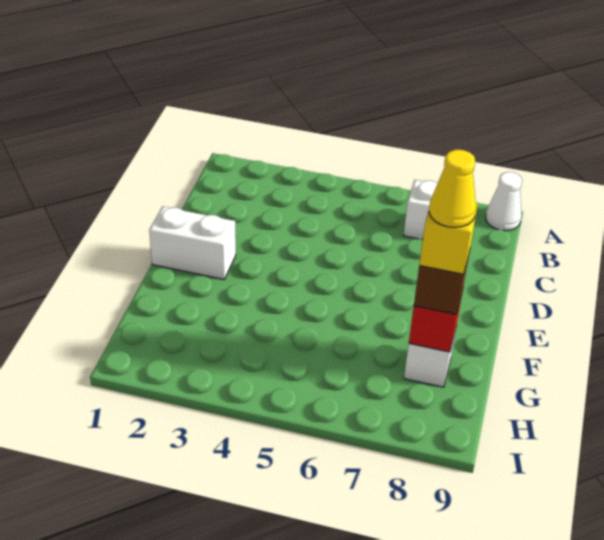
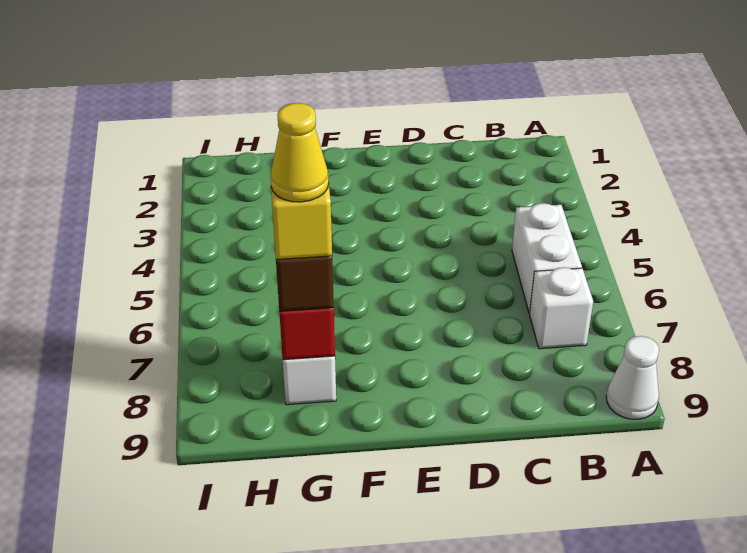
white 1x2 brick [149,207,236,279] -> white 1x2 brick moved to [512,203,582,314]

